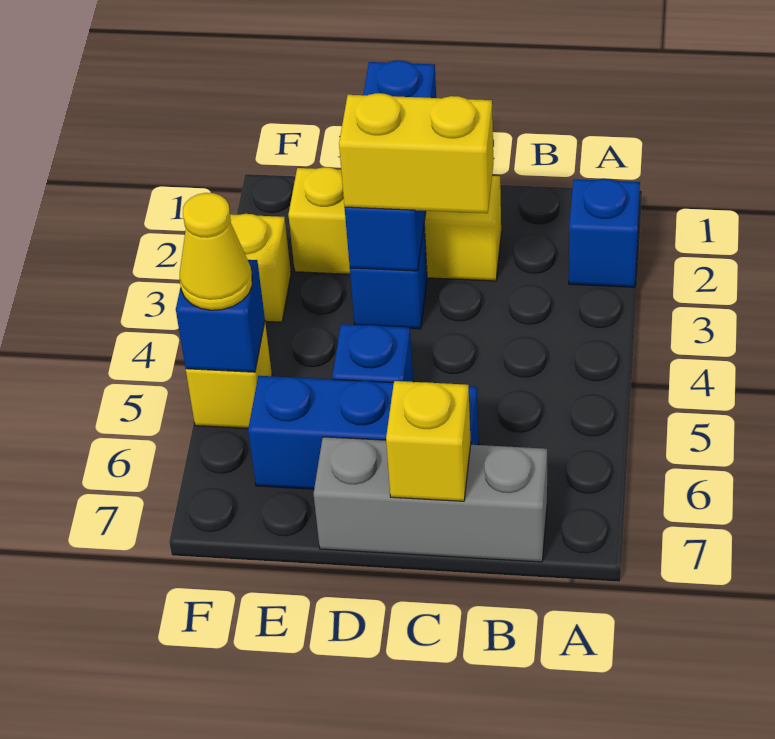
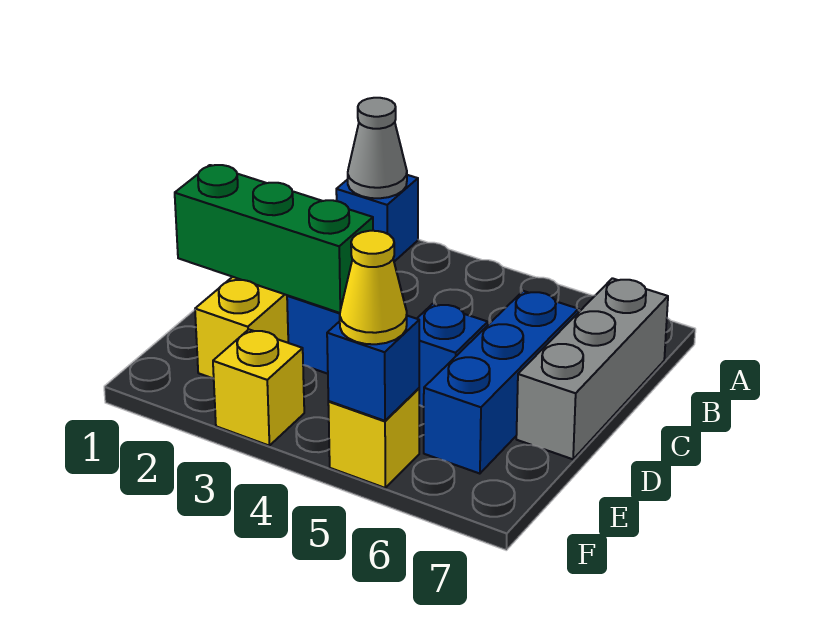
none -> grey 1x1 cone [348,98,407,198]
yellow 1x2 brick [339,93,493,213] -> none
yellow 1x1 brick [386,381,471,501] -> none
blue 1x3 brick [345,60,436,271] -> green 1x3 brick [175,165,373,313]

